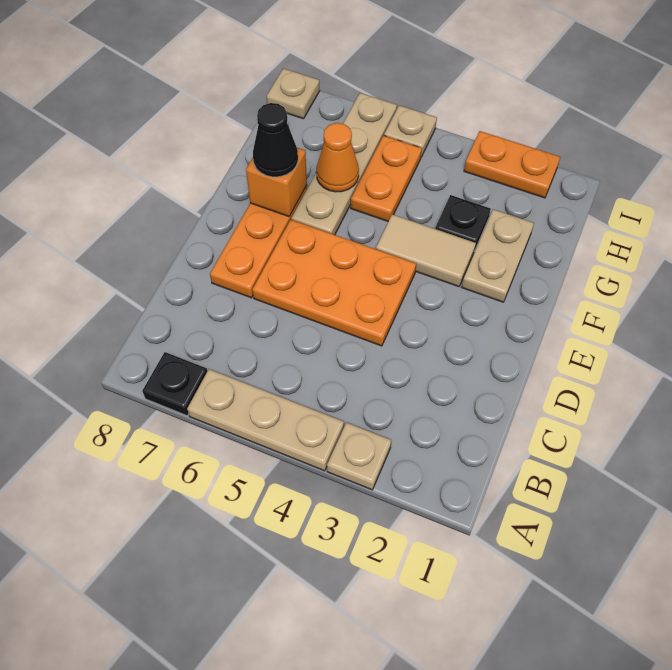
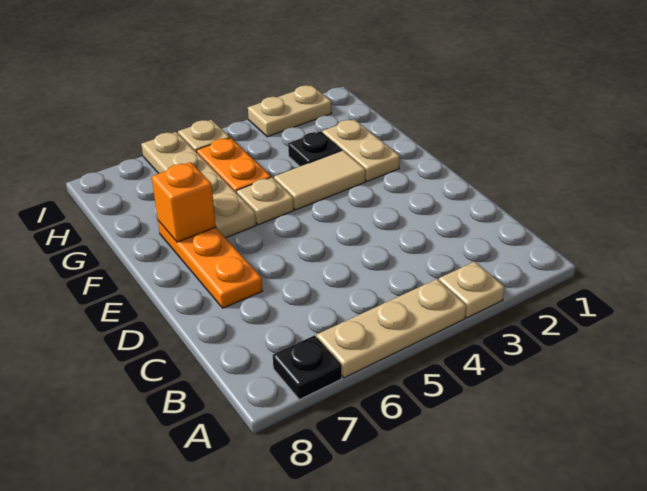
orange 2x3 plate [252,220,416,346] -> none
black 1x1 cone [253,103,298,177] -> none
orange 1x1 cone [316,123,359,192] -> none
orange 1x2 plate [464,131,560,198] -> tan 1x2 plate [248,85,332,137]
tan 1x1 plate [267,68,320,119] -> tan 1x1 plate moved to [237,177,294,225]

